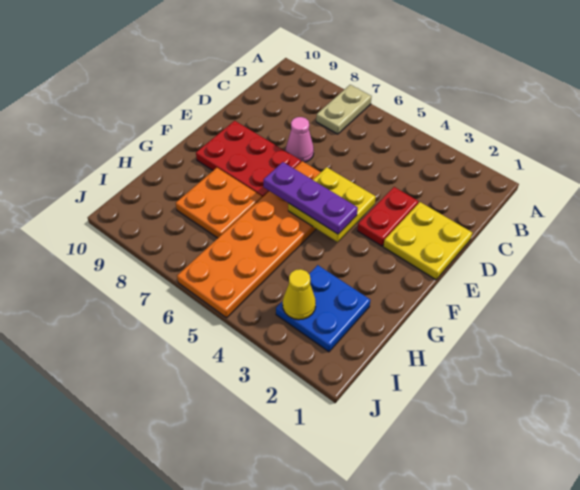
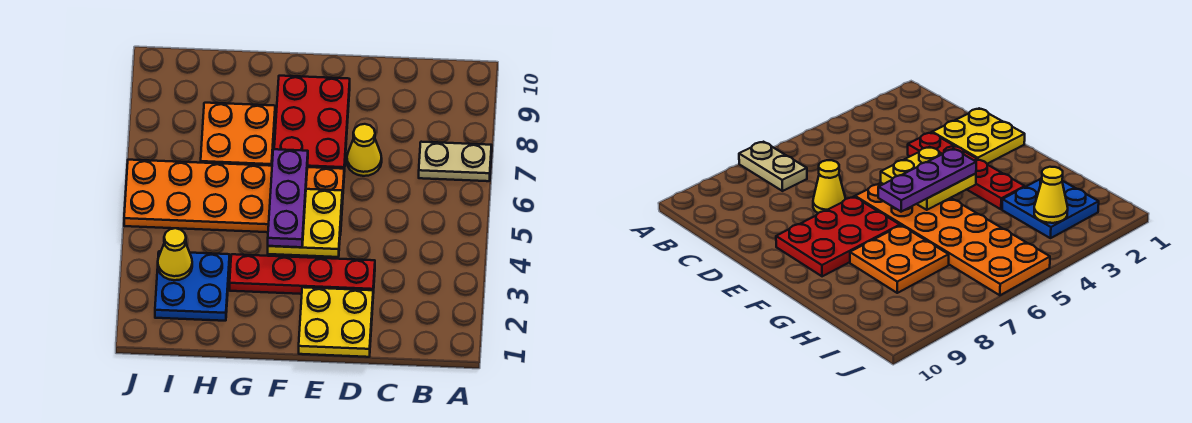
red 1x2 plate [357,187,418,246] -> red 1x4 plate [230,254,375,294]
pink 1x1 cone [286,117,314,162] -> yellow 1x1 cone [347,124,382,176]

